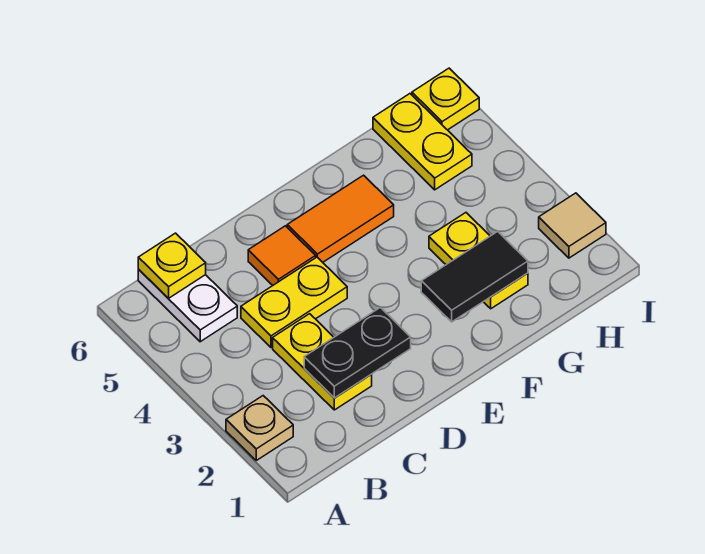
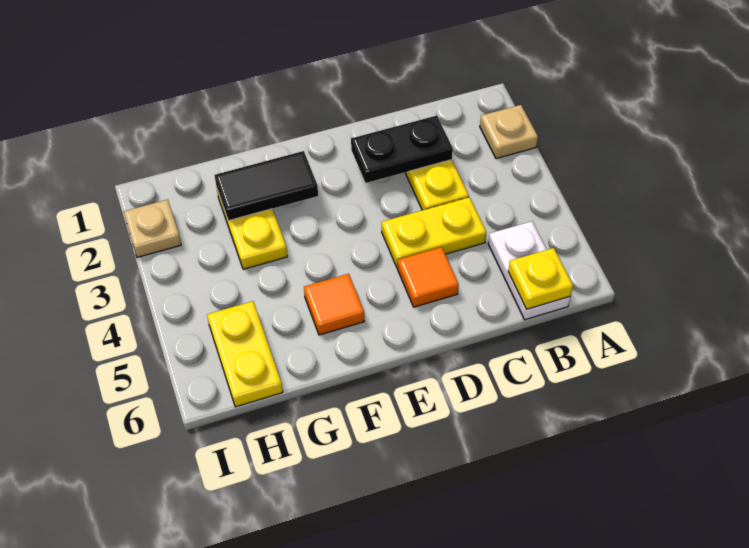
orange 1x2 tile [287,175,394,262] -> orange 1x1 tile [304,274,364,335]
tan 1x1 tile [539,193,606,258] -> tan 1x1 plate [124,200,181,257]
yellow 1x1 plate [412,68,479,130] -> none

